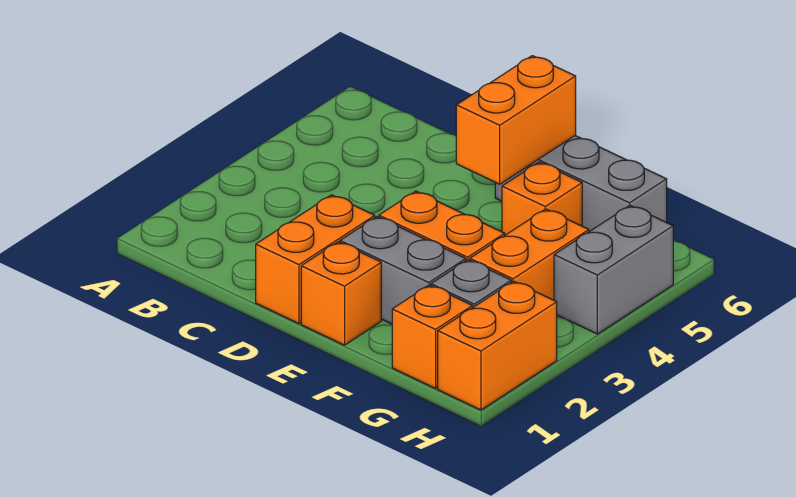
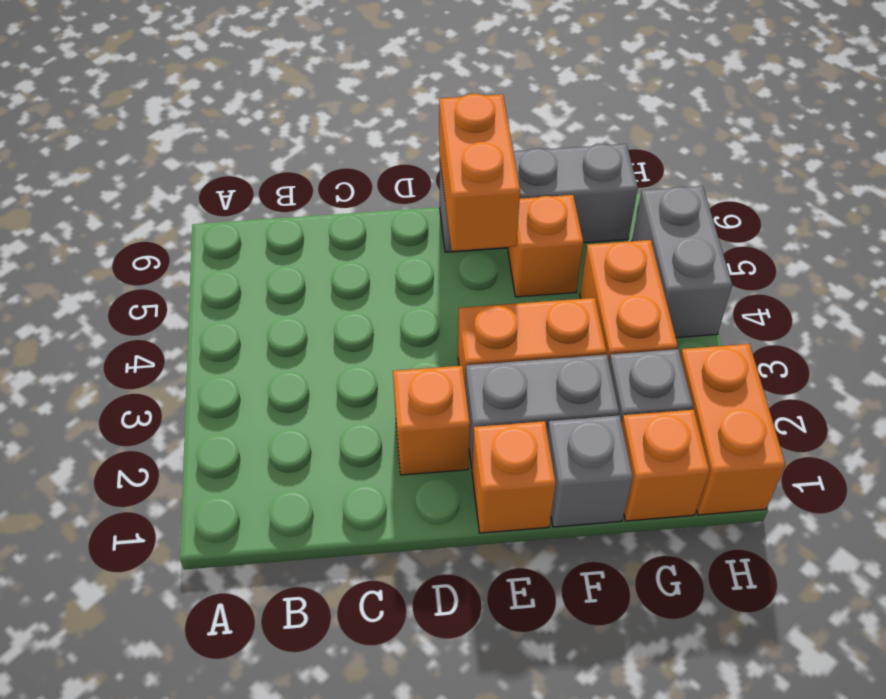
orange 1x2 brick [256,195,375,324] -> orange 1x1 brick [393,366,470,475]
none -> grey 1x1 brick [547,415,633,527]

